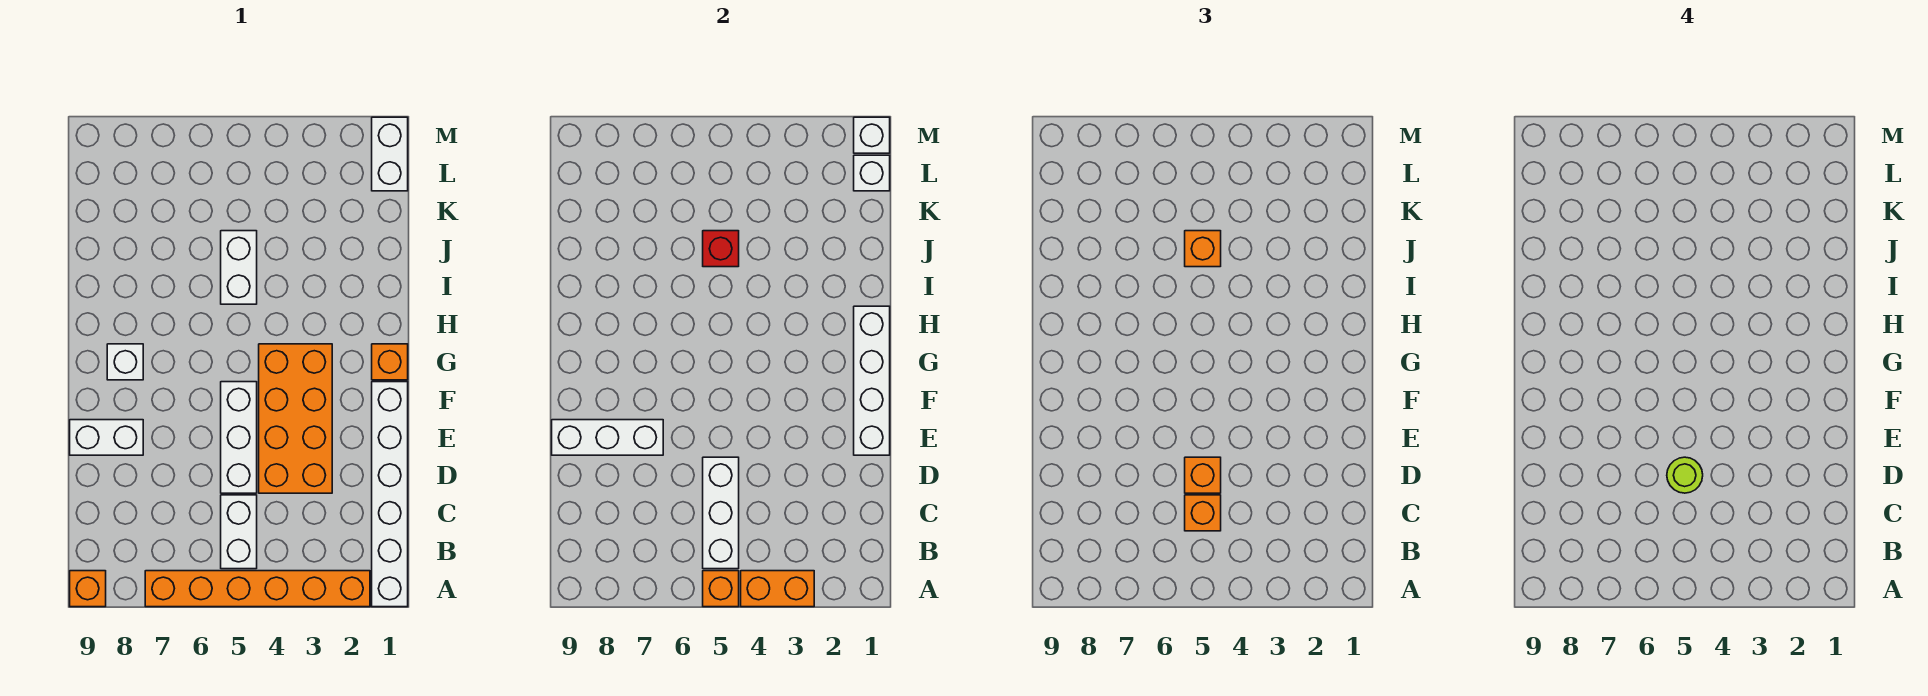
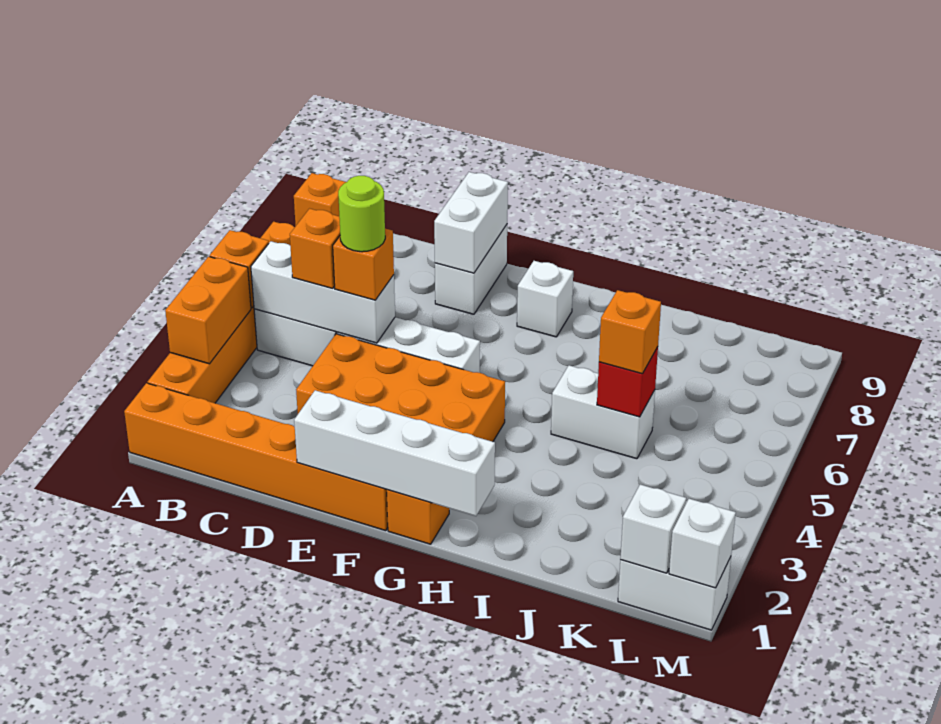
white 1x6 brick [372,382,408,607] -> orange 1x6 brick [124,383,388,531]
white 1x3 brick [552,420,663,455] -> white 1x2 brick [434,172,508,273]

